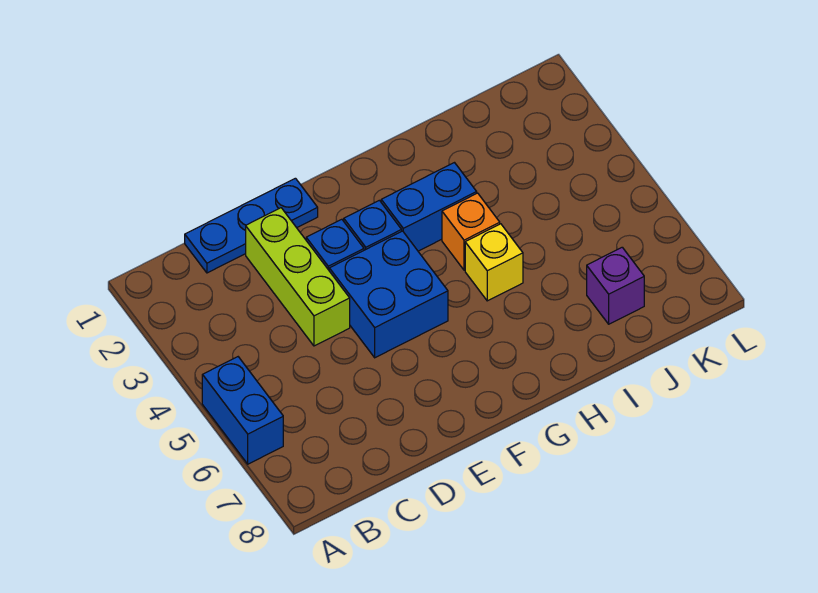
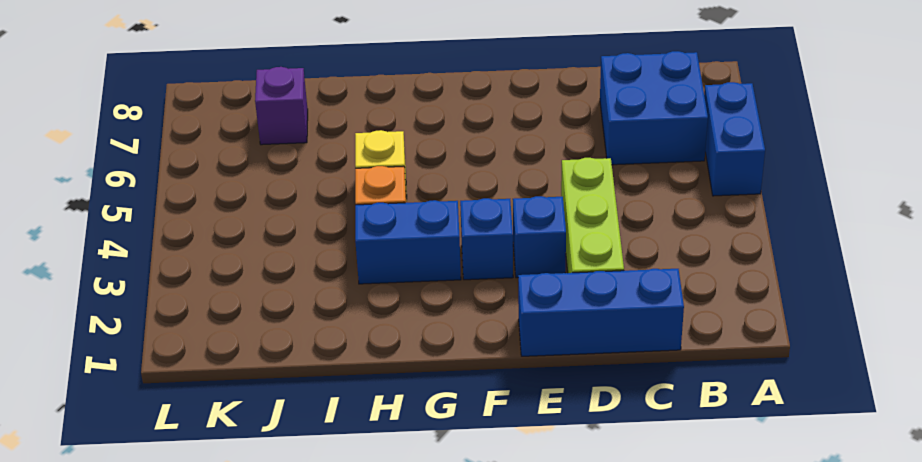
blue 1x3 plate [185,178,318,273] -> blue 1x3 brick [518,269,684,356]
blue 2x2 brick [329,231,448,358] -> blue 2x2 brick moved to [600,51,708,165]

